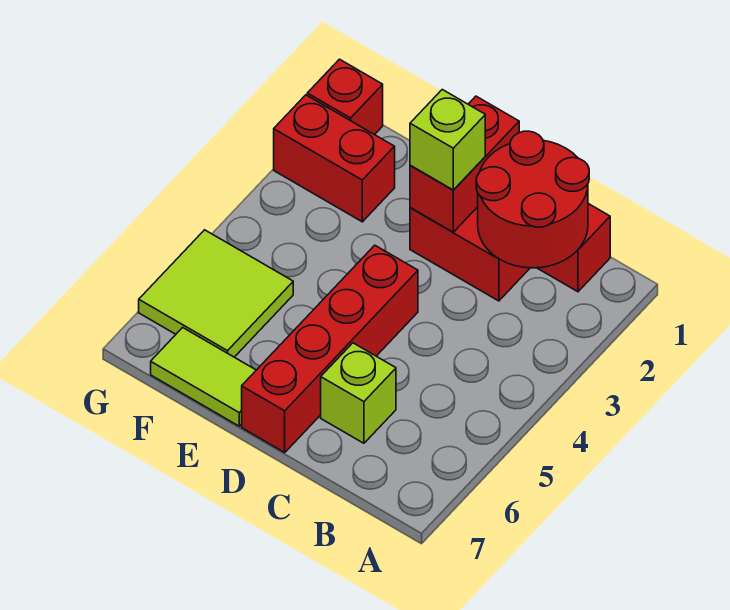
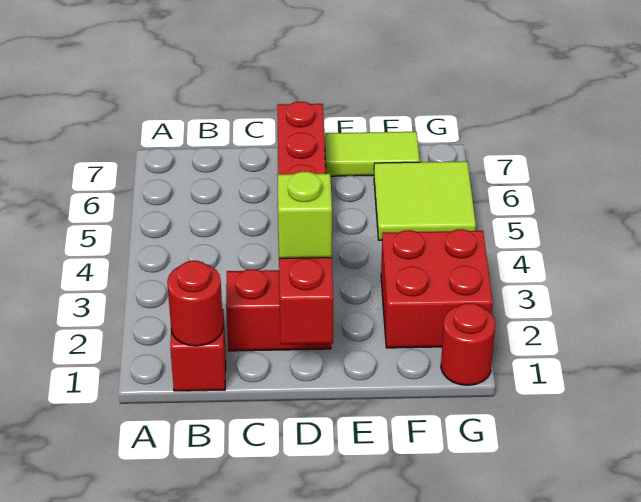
red 2x2 round brick [476,131,589,268] -> red 1x1 round brick [167,261,223,346]
lime 1x1 brick [321,343,396,443] -> none
red 1x2 brick [274,95,395,222] -> red 2x2 brick [381,229,493,348]
red 1x1 brick [307,59,383,135] -> red 1x1 round brick [441,303,495,385]

